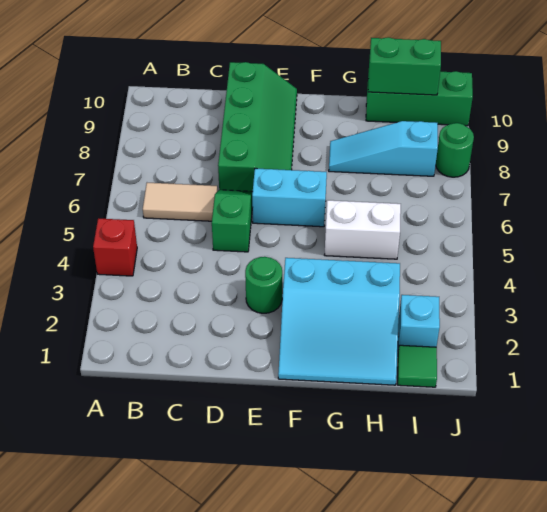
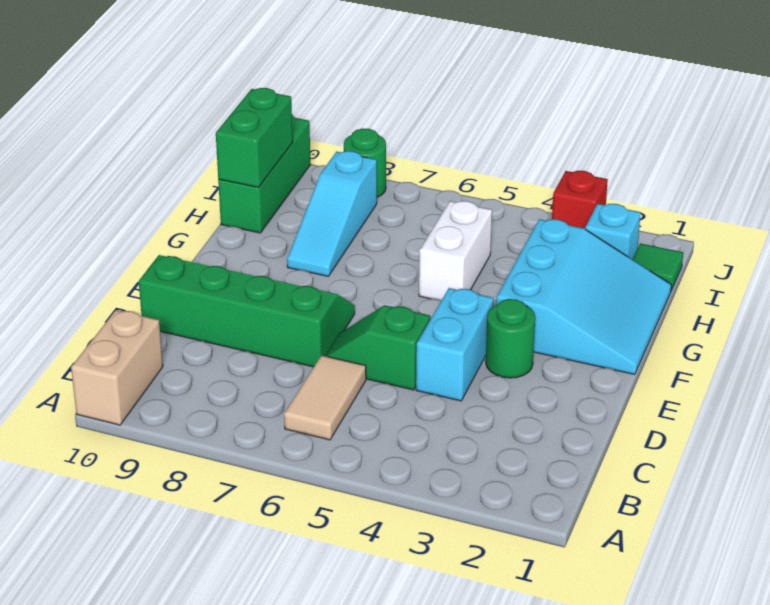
red 1x1 brick [93,218,137,276] -> red 1x1 brick moved to [552,171,608,229]
none -> tan 1x2 brick [71,310,163,425]
cyan 1x2 brick [252,168,327,227] -> cyan 1x2 brick moved to [416,288,494,401]

